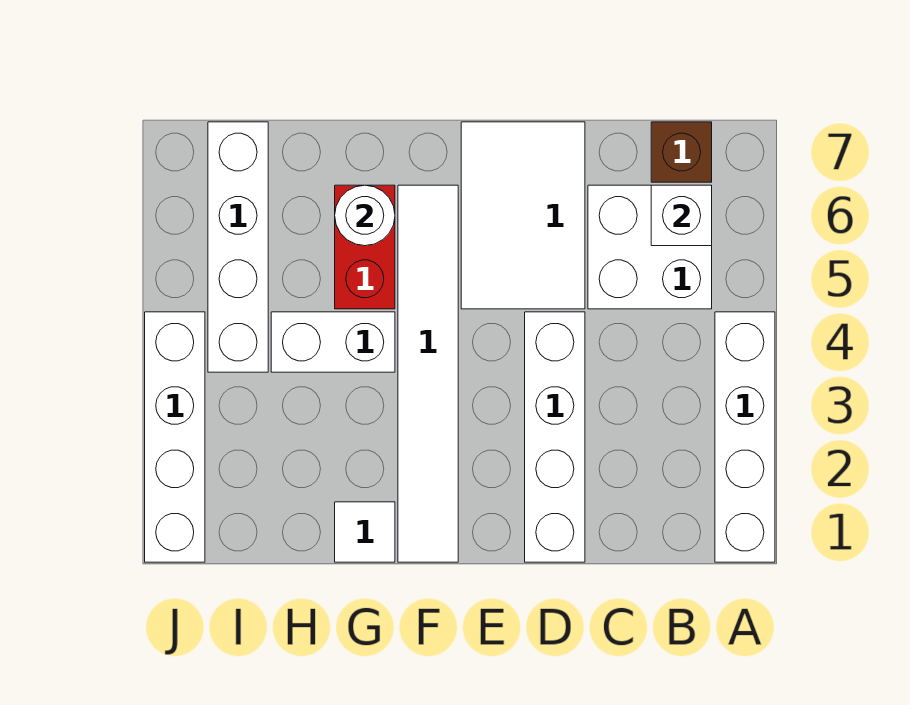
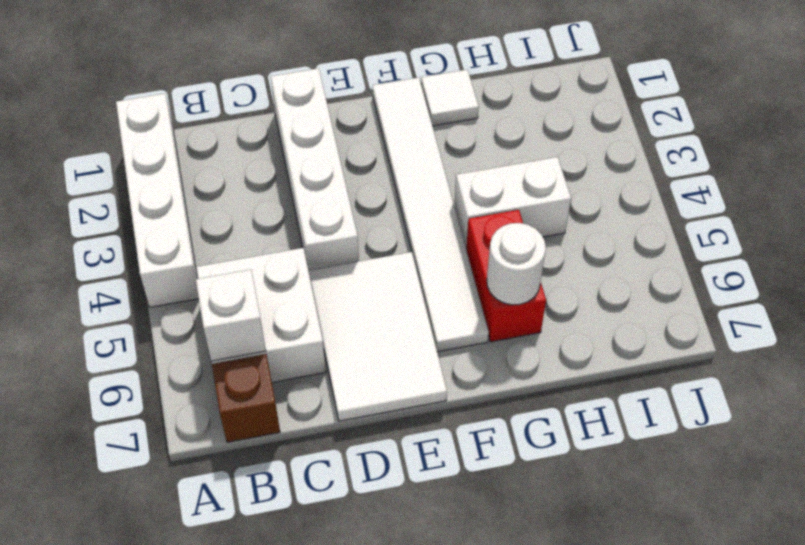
white 1x4 brick [208,122,268,372] -> none
white 1x4 brick [145,312,205,562] -> none

